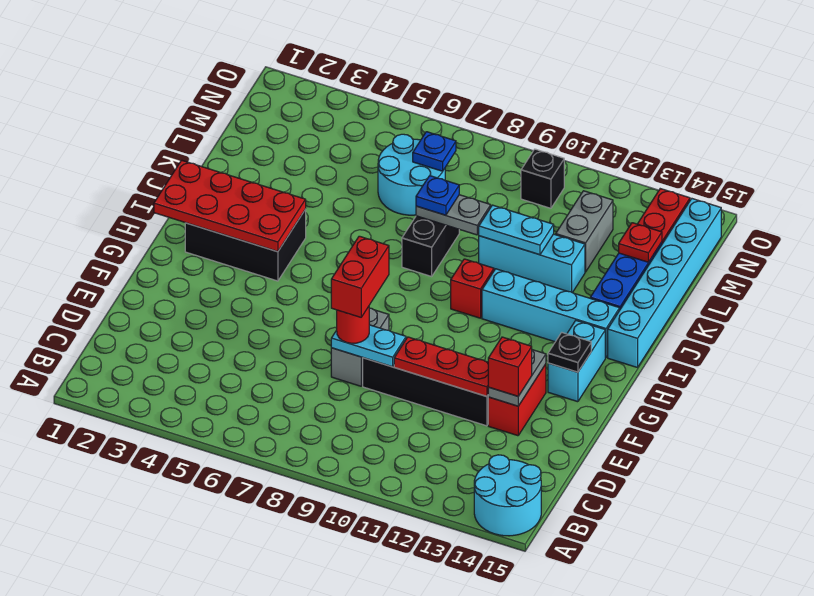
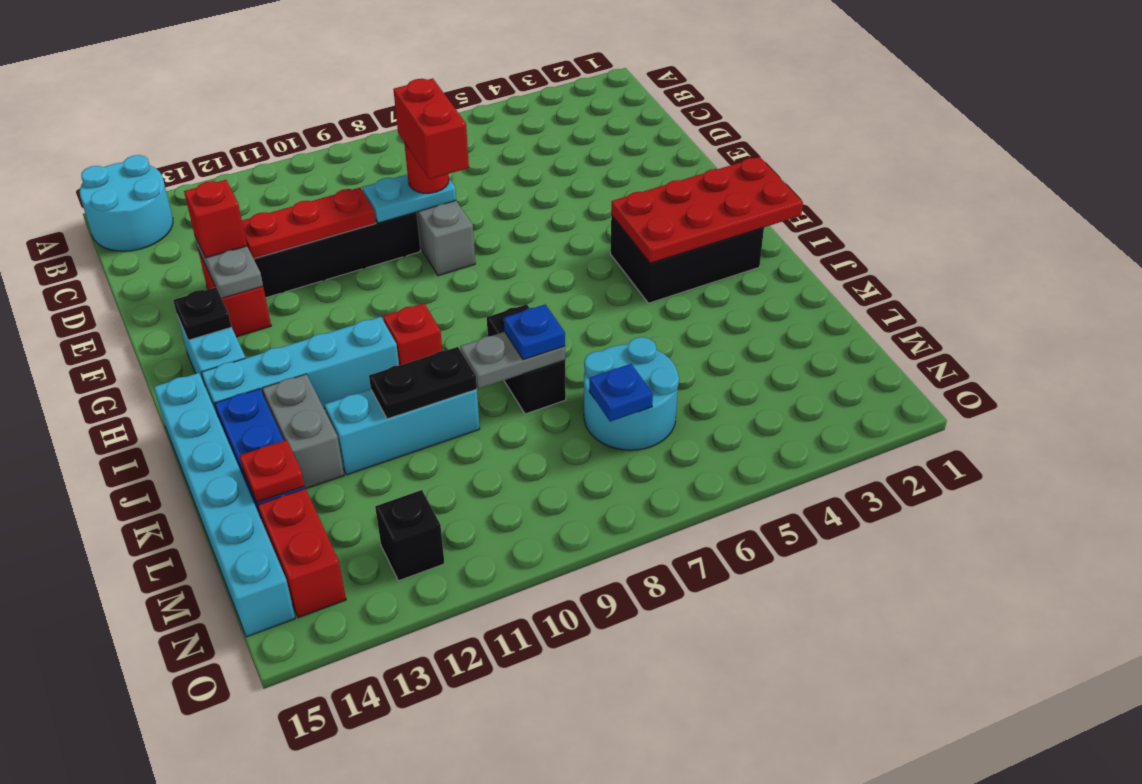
cyan 1x2 plate [478,205,554,255] -> black 1x2 plate [369,347,477,419]
grey 1x2 brick [556,191,613,272] -> grey 1x2 brick moved to [262,374,344,489]
black 1x1 brick [521,149,564,208] -> black 1x1 brick moved to [375,490,445,581]

